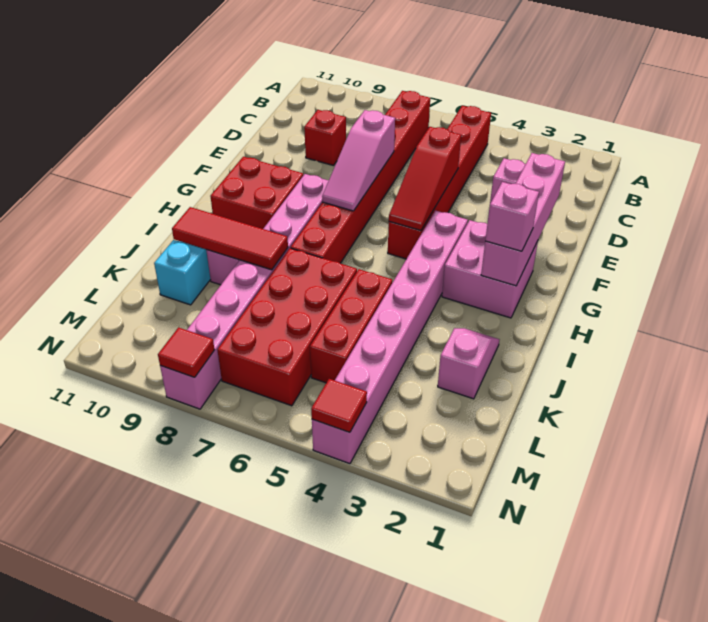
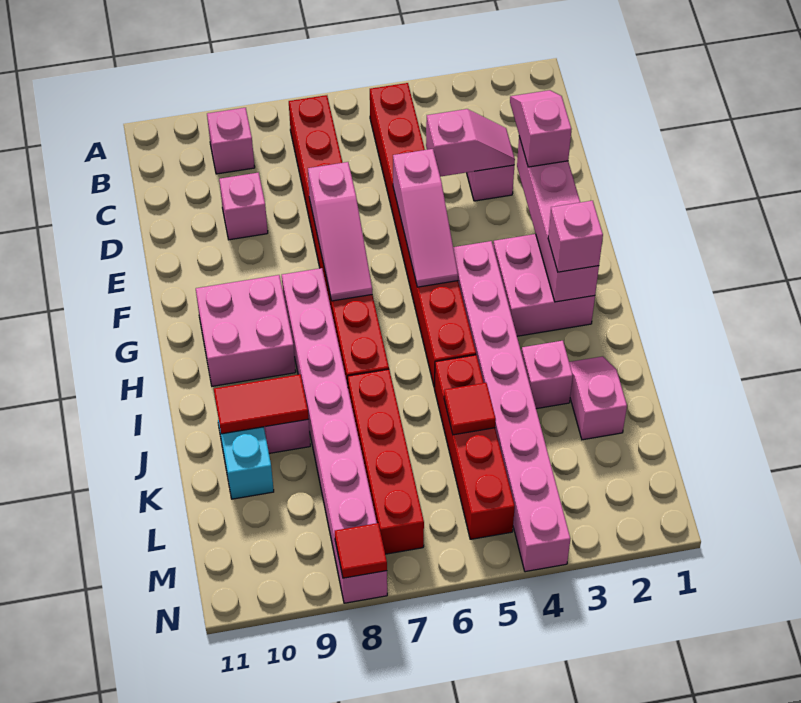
red 1x6 brick [388,106,491,259] -> red 1x8 brick [370,83,476,387]
none -> pink 1x1 brick [207,108,255,174]
none -> pink 1x2 slope [510,90,572,167]
none -> pink 1x2 slope [426,109,515,177]
red 1x1 brick [304,110,346,166] -> pink 1x1 brick [219,173,268,240]
red 1x3 slope [389,127,461,231] -> pink 1x3 slope [393,149,458,287]
red 2x2 brick [210,157,303,229] -> pink 2x2 brick [196,275,296,386]
none -> pink 1x1 brick [521,341,573,409]
red 1x3 brick [310,269,392,383] -> red 1x4 brick [434,355,515,539]
red 2x4 brick [217,248,357,406] -> red 1x4 brick [348,369,424,554]
red 1x3 tile [172,207,288,270] -> red 1x2 tile [214,374,309,434]
red 1x1 tile [311,379,367,432] -> red 1x1 tile moved to [444,383,496,435]

